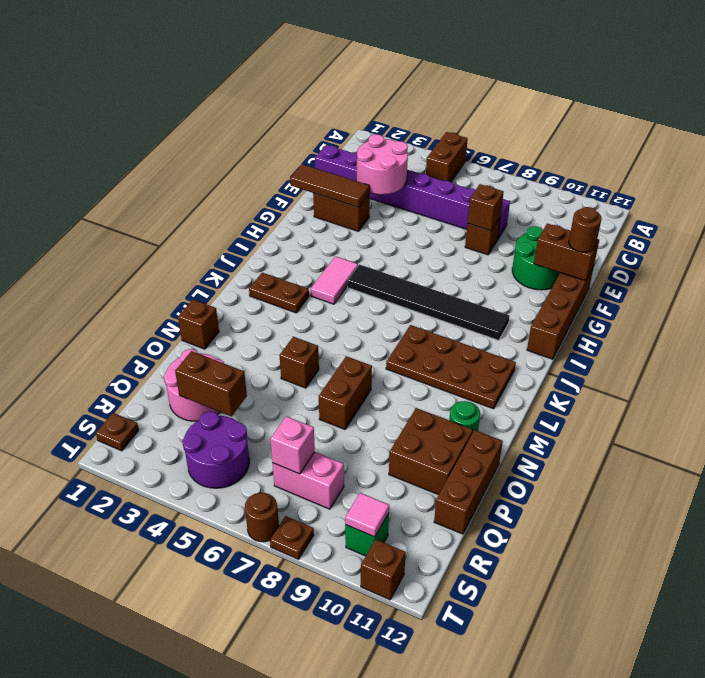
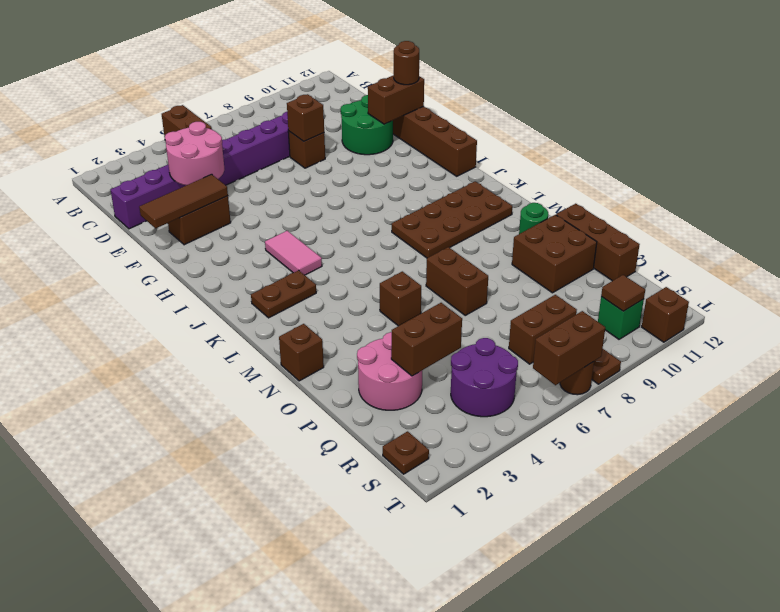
black 1x6 tile [348,264,510,340] -> none
pink 1x2 brick [273,452,344,509] -> brown 1x2 brick [509,295,577,364]
pink 1x1 brick [270,416,315,474] -> none
pink 1x1 tile [345,493,389,537] -> brown 1x1 tile [601,275,645,311]
none -> brown 1x2 brick [533,311,605,385]

